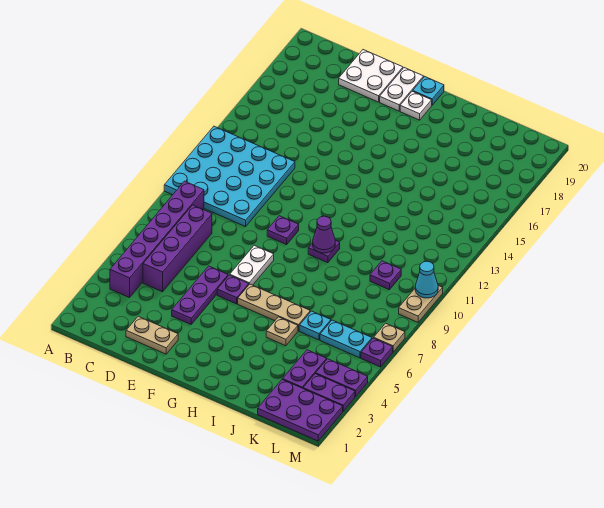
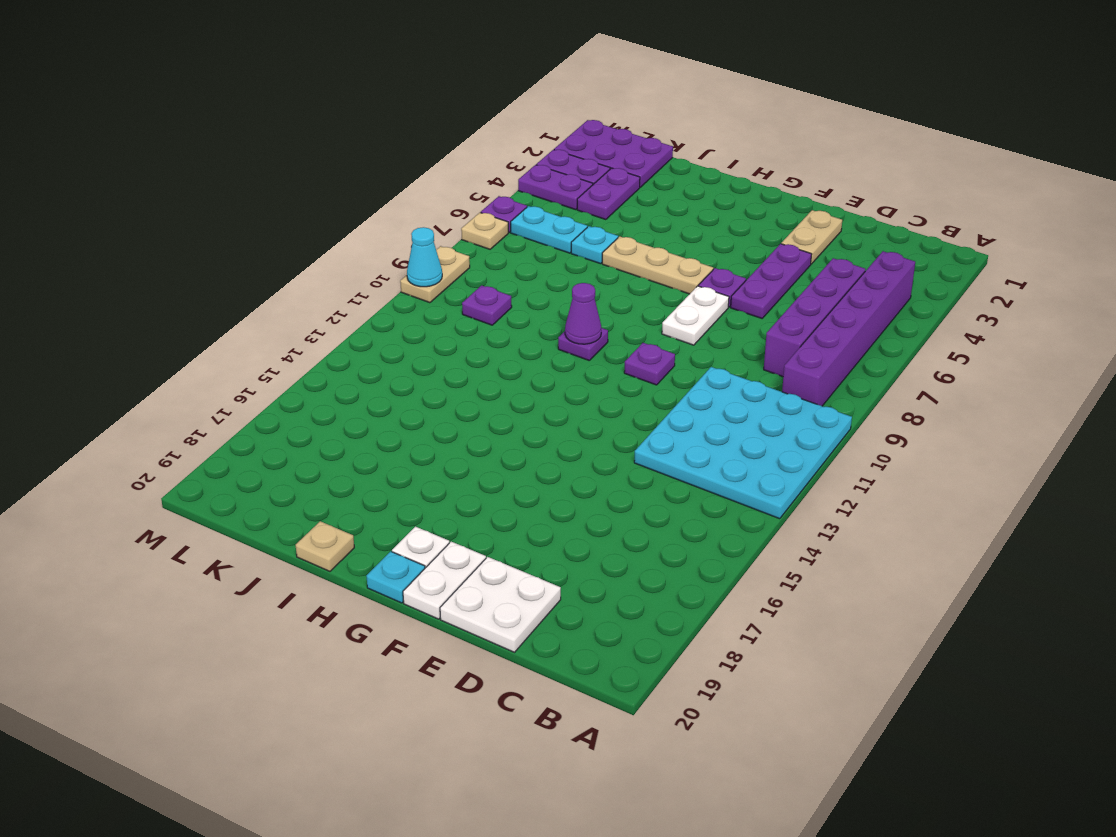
tan 1x2 plate [126,316,178,354] -> tan 1x2 plate turned to [781,210,842,264]
tan 1x1 plate [266,317,298,346] -> tan 1x1 plate moved to [296,521,354,571]

